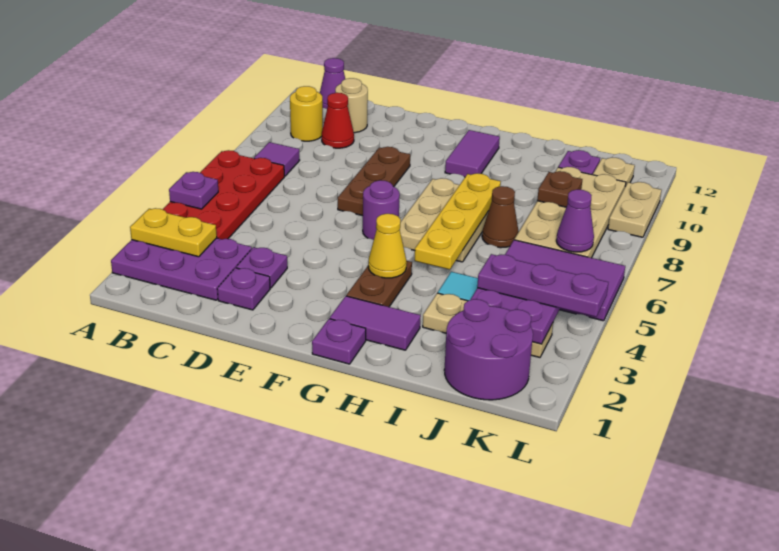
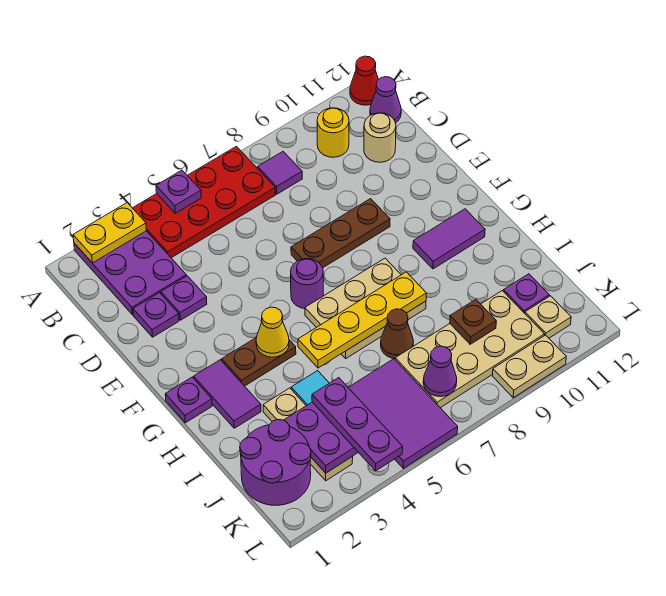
yellow 1x2 plate [130,208,217,257] -> yellow 1x2 plate turned to [73,203,147,263]
red 1x1 cone [322,93,354,148] -> red 1x1 cone moved to [350,56,378,105]

